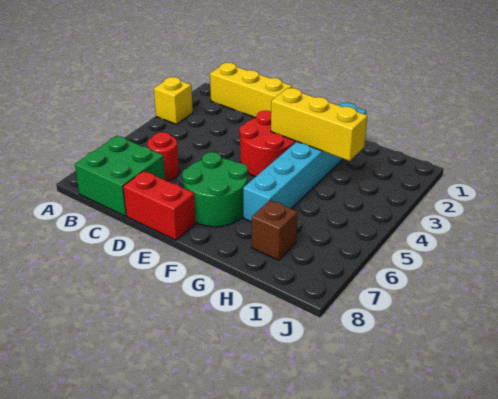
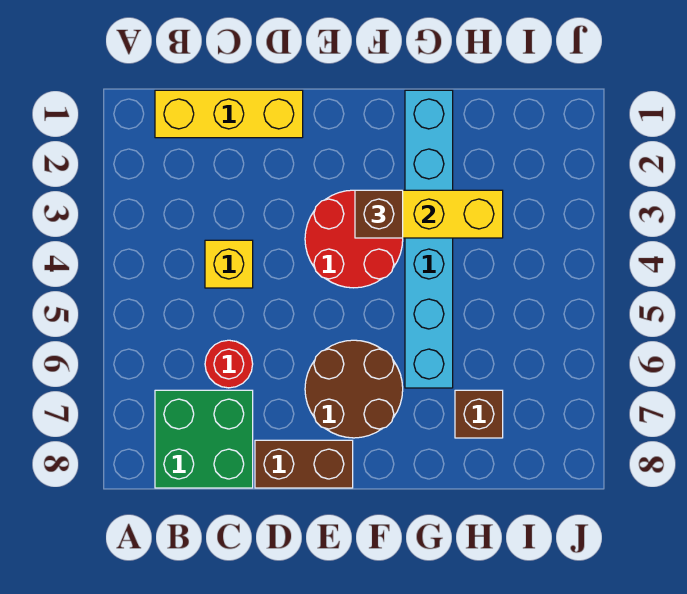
yellow 1x1 brick [154,77,193,124] -> yellow 1x1 brick moved to [205,240,253,288]
red 1x2 brick [123,171,196,240] -> brown 1x2 brick [255,440,353,488]
green 2x2 round brick [182,152,248,227] -> brown 2x2 round brick [305,340,403,438]
none -> brown 1x1 brick [355,190,403,238]

